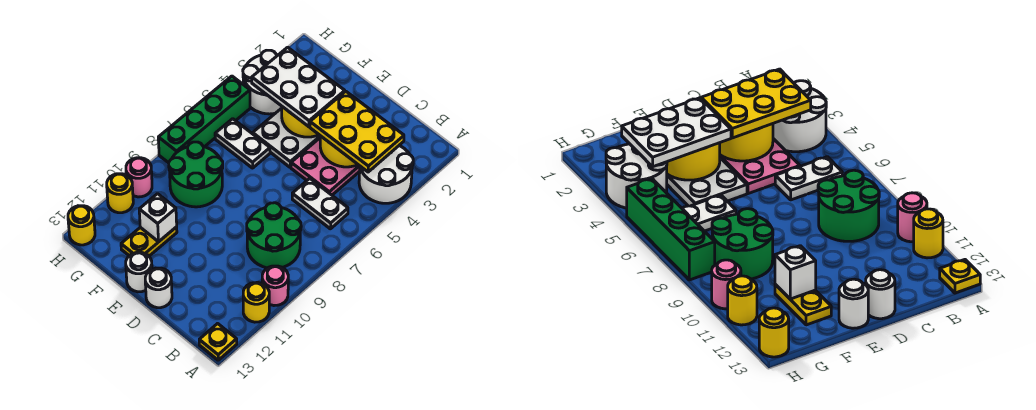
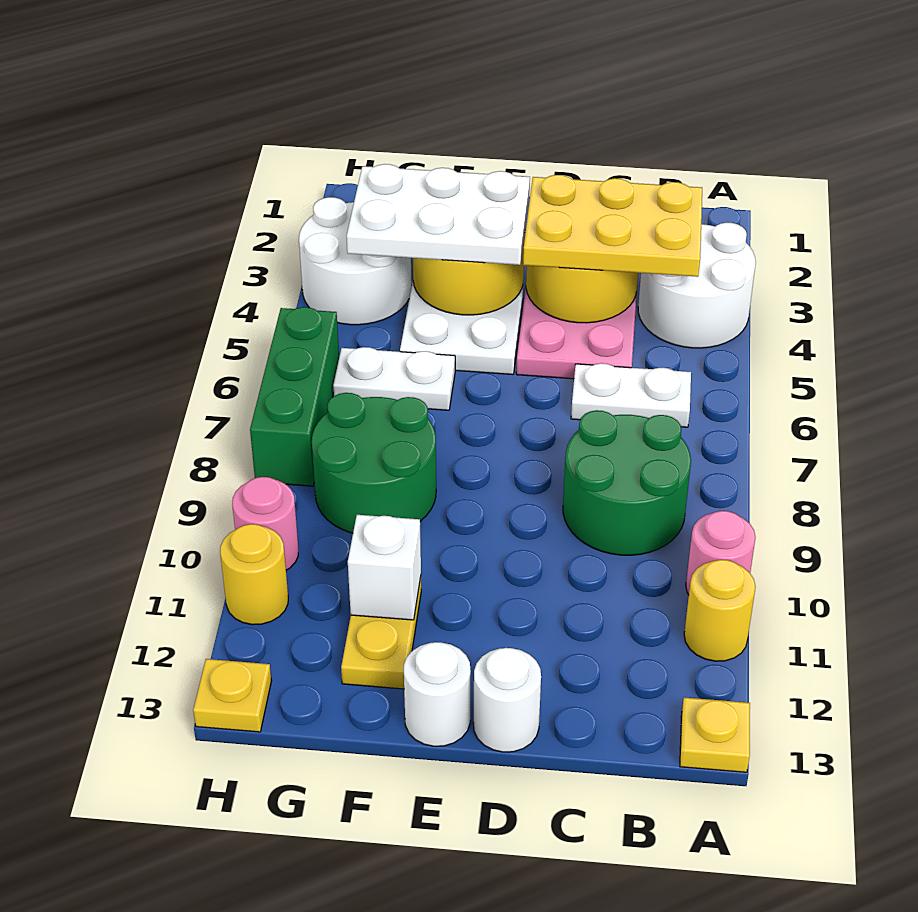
green 1x4 brick [158,76,250,163] -> green 1x3 brick [250,307,339,486]
yellow 1x1 round brick [68,206,95,245] -> yellow 1x1 plate [193,659,271,732]

